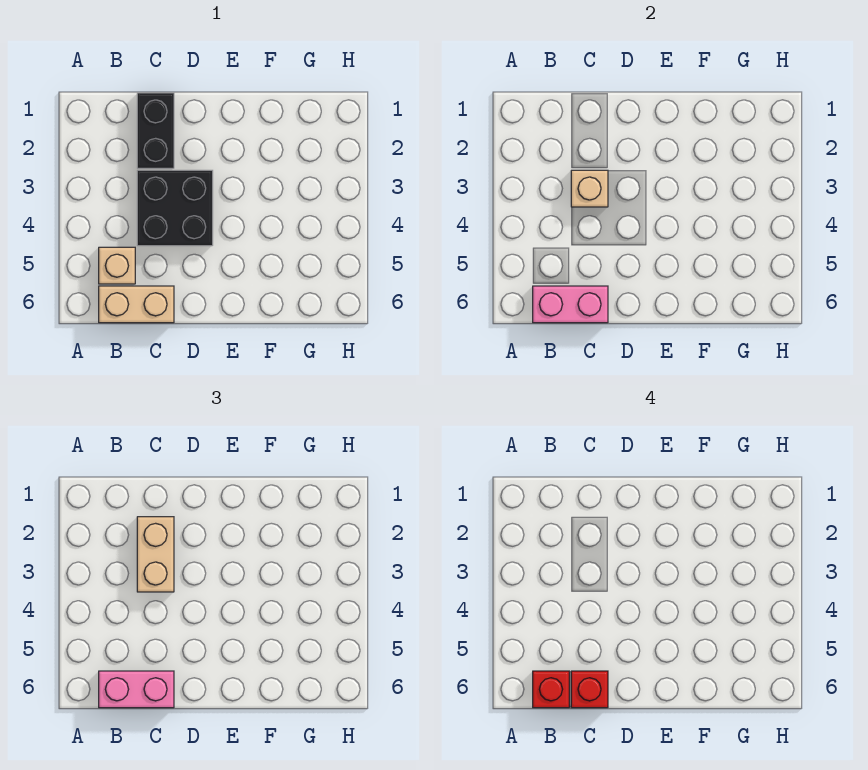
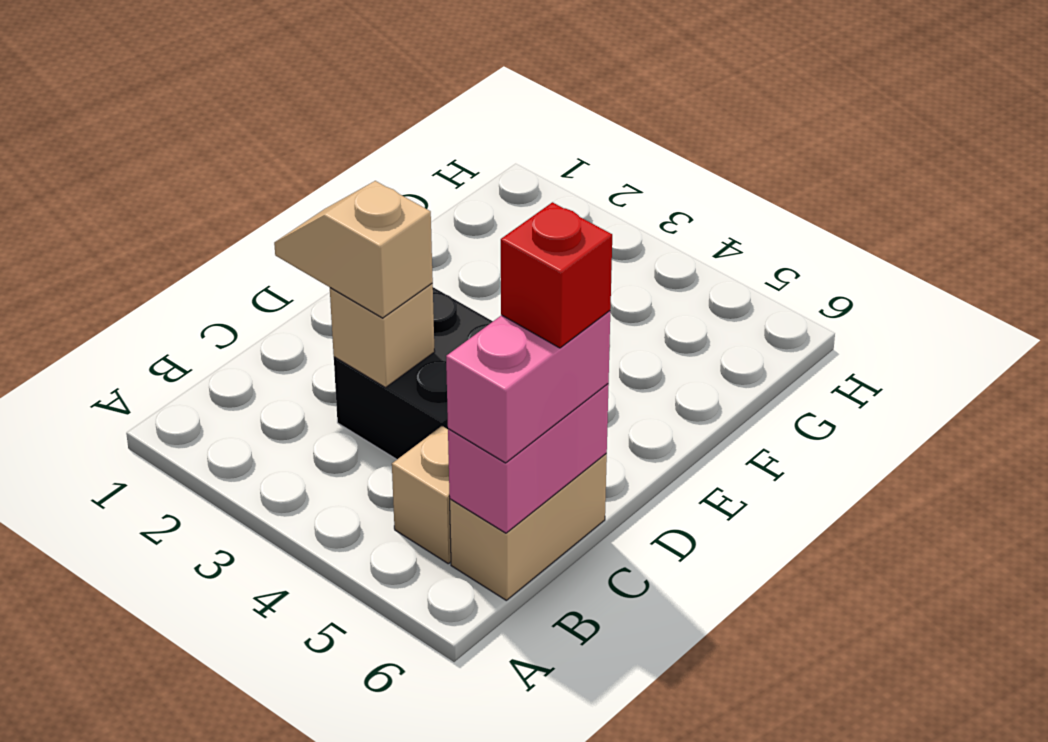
red 1x1 brick [533,671,569,708] -> none
black 1x2 brick [137,93,174,168] -> none
tan 1x2 brick [137,517,174,592] -> tan 1x2 slope [274,181,433,318]

